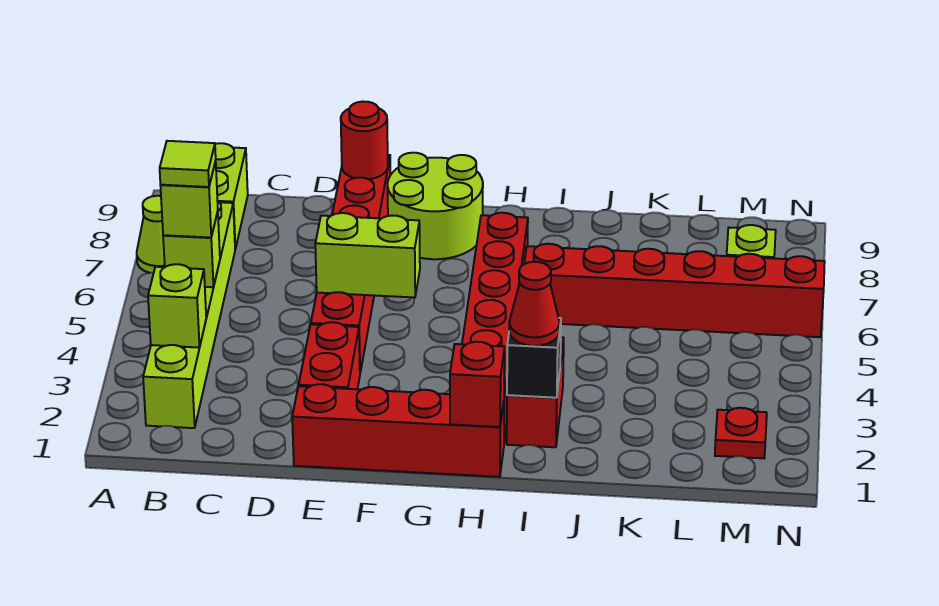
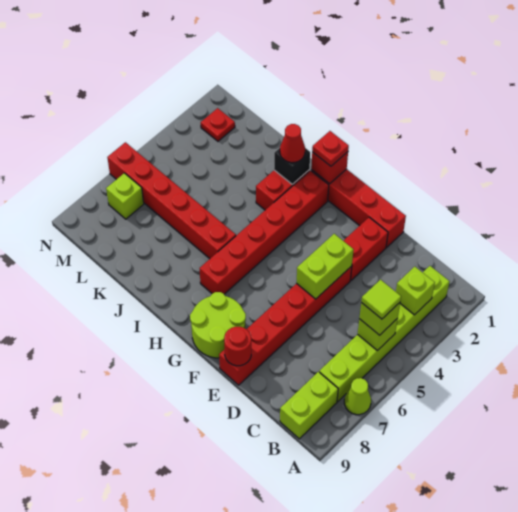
lime 1x2 brick [315,213,420,298] -> lime 1x2 brick turned to [297,234,353,299]
none -> red 1x1 plate [312,131,349,166]

